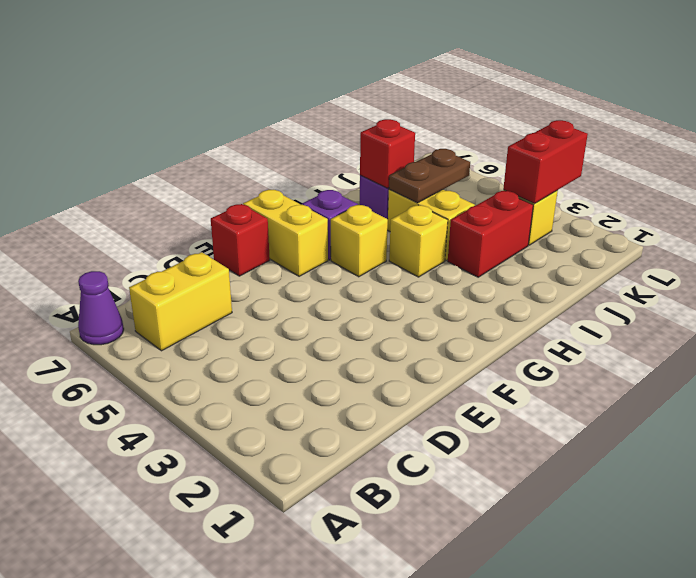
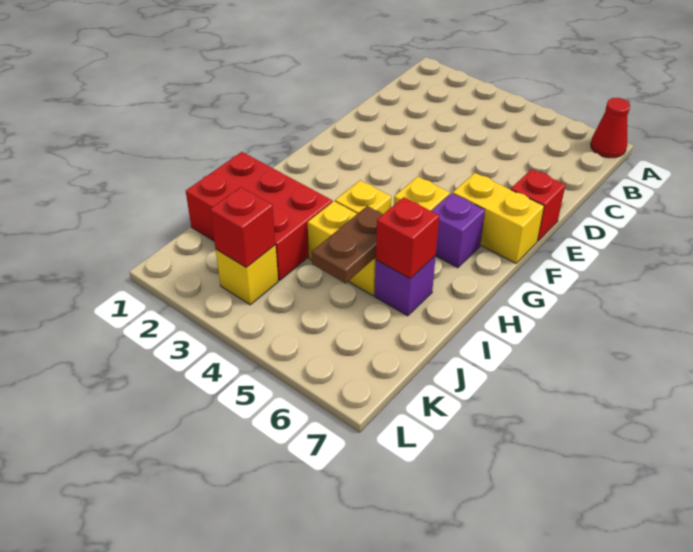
purple 1x1 cone [78,271,124,345] -> red 1x1 cone [591,98,630,158]
yellow 1x2 brick [129,252,232,351] -> none
red 1x2 brick [448,191,533,277] -> red 2x3 brick [186,152,332,281]
red 1x2 brick [503,120,588,203] -> red 1x1 brick [210,187,275,268]

